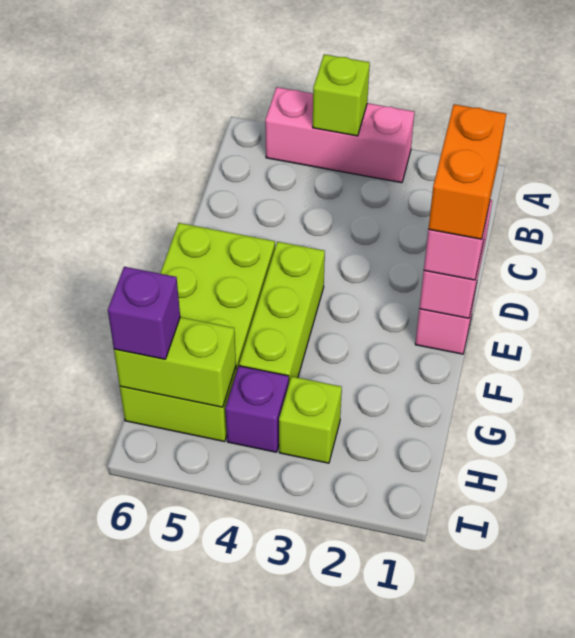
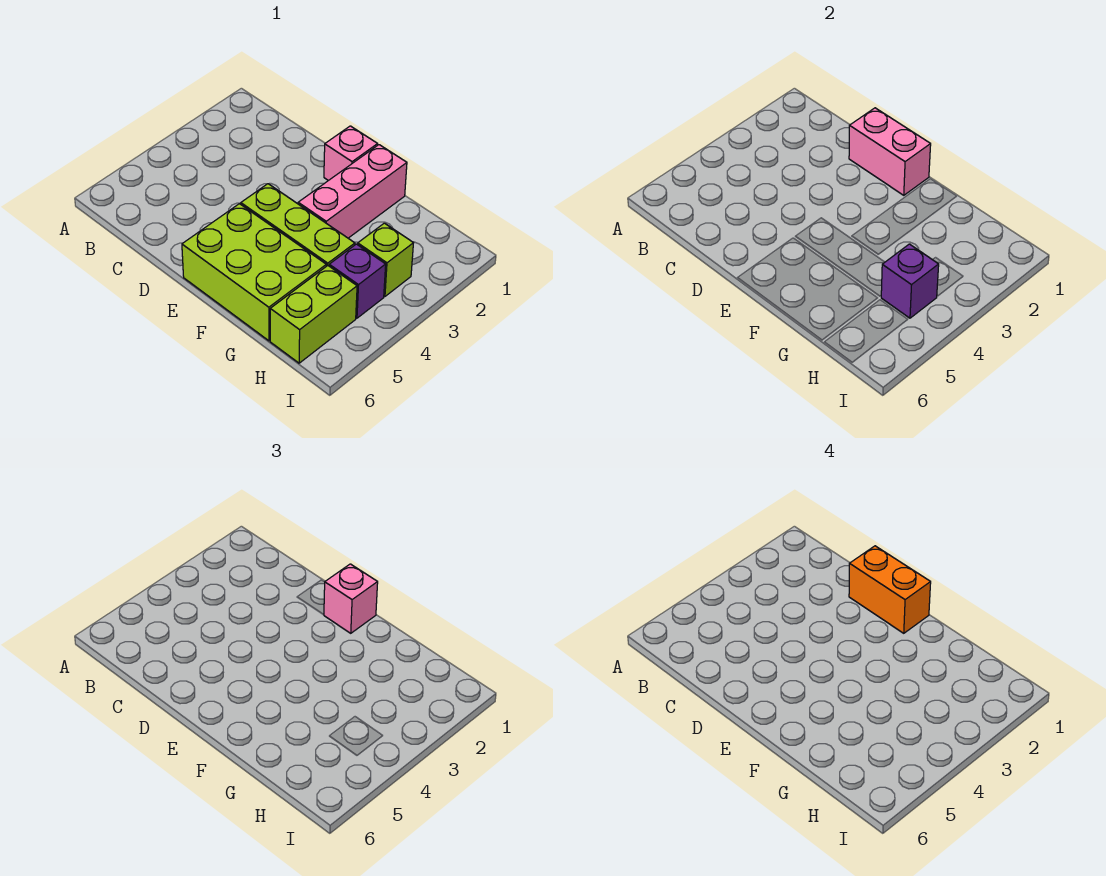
pink 1x3 brick [265,87,414,183] -> pink 1x3 brick moved to [298,145,407,238]
lime 1x1 brick [313,54,370,136] -> none
lime 1x2 brick [114,317,236,407] -> none
purple 1x1 brick [108,267,180,359] -> purple 1x1 brick moved to [881,244,939,318]

